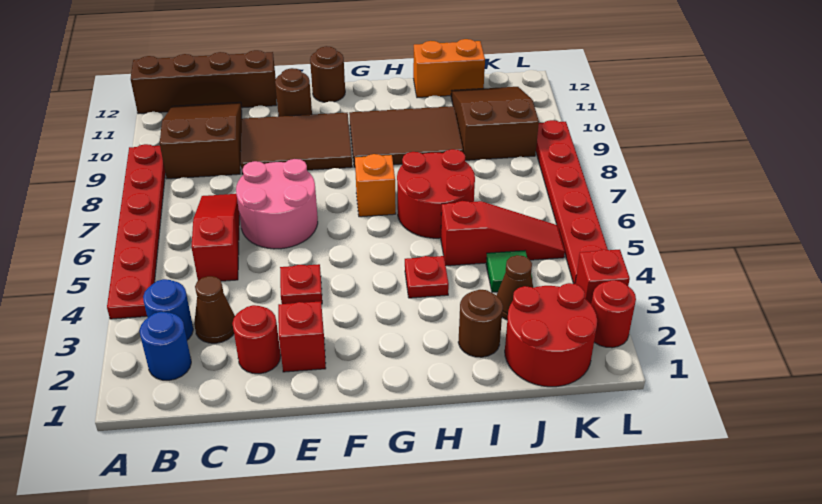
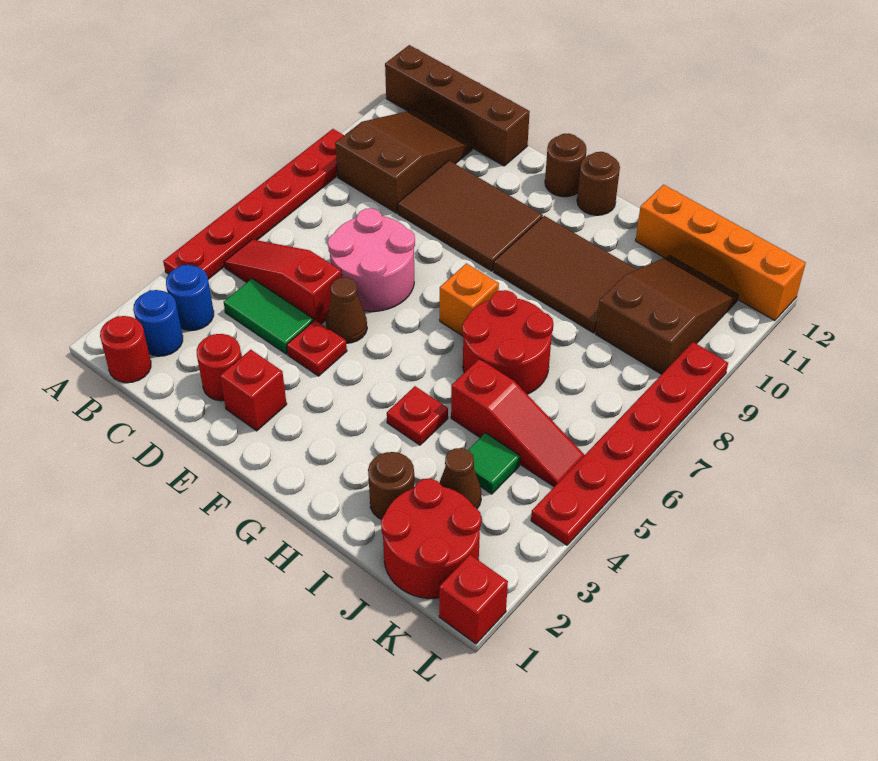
brown 1x1 cone [194,276,235,343] -> brown 1x1 cone moved to [326,277,367,343]
none -> green 1x2 tile [224,278,314,354]
red 1x3 slope [191,194,239,281] -> red 1x3 slope turned to [224,240,342,324]
brown 1x1 round brick [275,68,312,116] -> brown 1x1 round brick moved to [577,152,620,215]
orange 1x2 brick [413,39,485,98] -> orange 1x4 brick [636,185,806,321]
red 1x1 round brick [591,280,636,348] -> red 1x1 round brick moved to [100,316,151,383]
red 1x1 brick [575,250,630,304] -> red 1x1 brick moved to [439,555,508,644]

